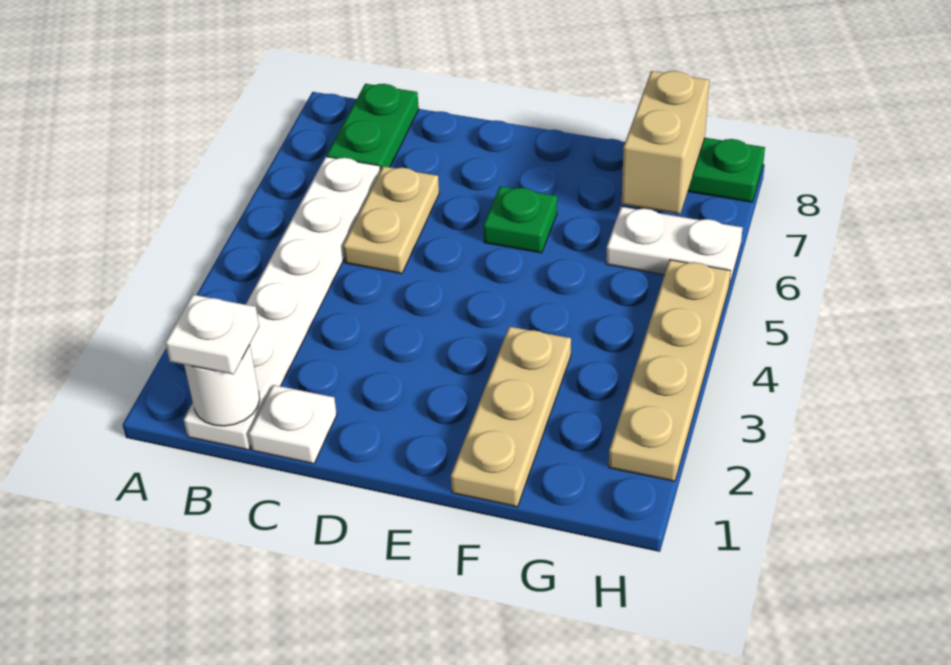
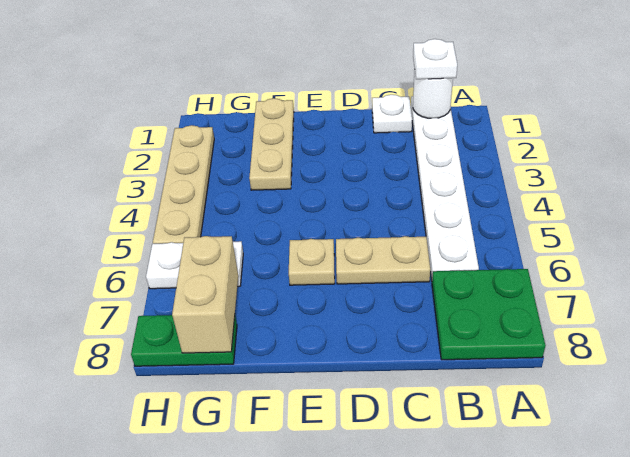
green 1x2 plate [327,84,419,170] -> green 2x2 plate [432,269,546,360]
tan 1x2 plate [343,166,439,274] -> tan 1x2 plate turned to [336,236,430,284]
green 1x1 plate [483,186,557,253] -> tan 1x1 plate [289,239,335,285]

